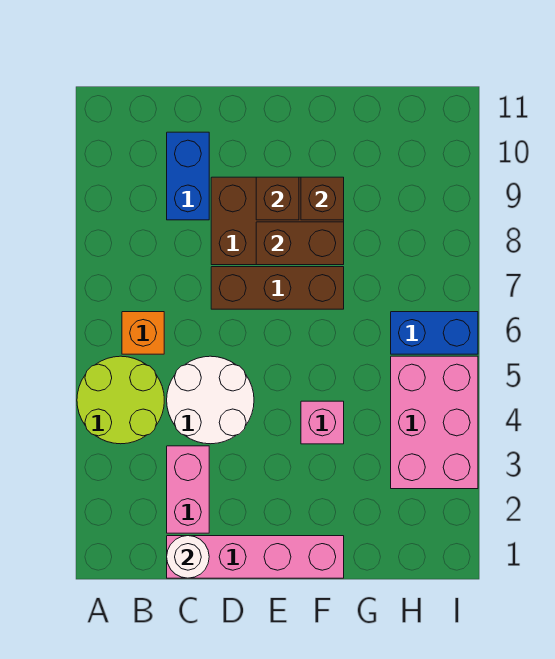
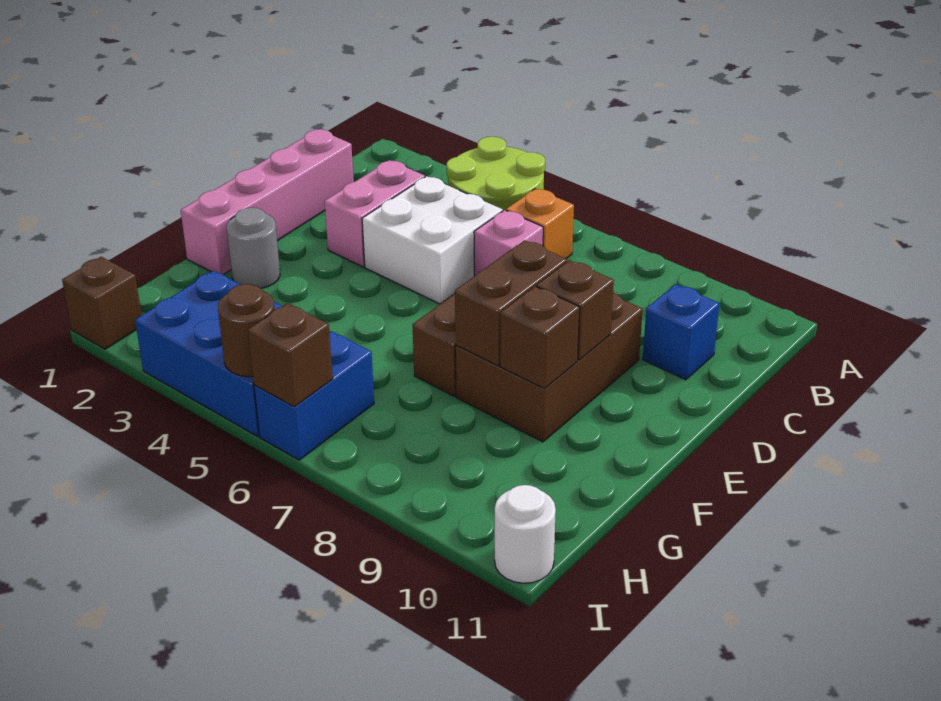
white 1x1 round brick [167,536,209,578] -> white 1x1 round brick moved to [495,485,556,583]
pink 1x2 brick [167,446,209,533] -> pink 1x2 brick turned to [325,160,425,267]
white 2x2 round brick [167,356,254,444] -> white 2x2 brick [362,176,503,304]
blue 1x2 brick [167,132,209,220] -> blue 1x1 brick [643,284,719,380]
none -> grey 1x1 round brick [227,208,280,289]
pink 1x1 brick [301,401,344,444] -> pink 1x1 brick moved to [474,210,543,276]
pink 2x3 brick [391,356,478,489] -> blue 2x3 brick [135,271,330,436]
none -> brown 1x1 brick [62,257,142,349]
none -> brown 1x1 round brick [218,284,274,377]
none -> brown 1x1 brick [248,303,333,407]

